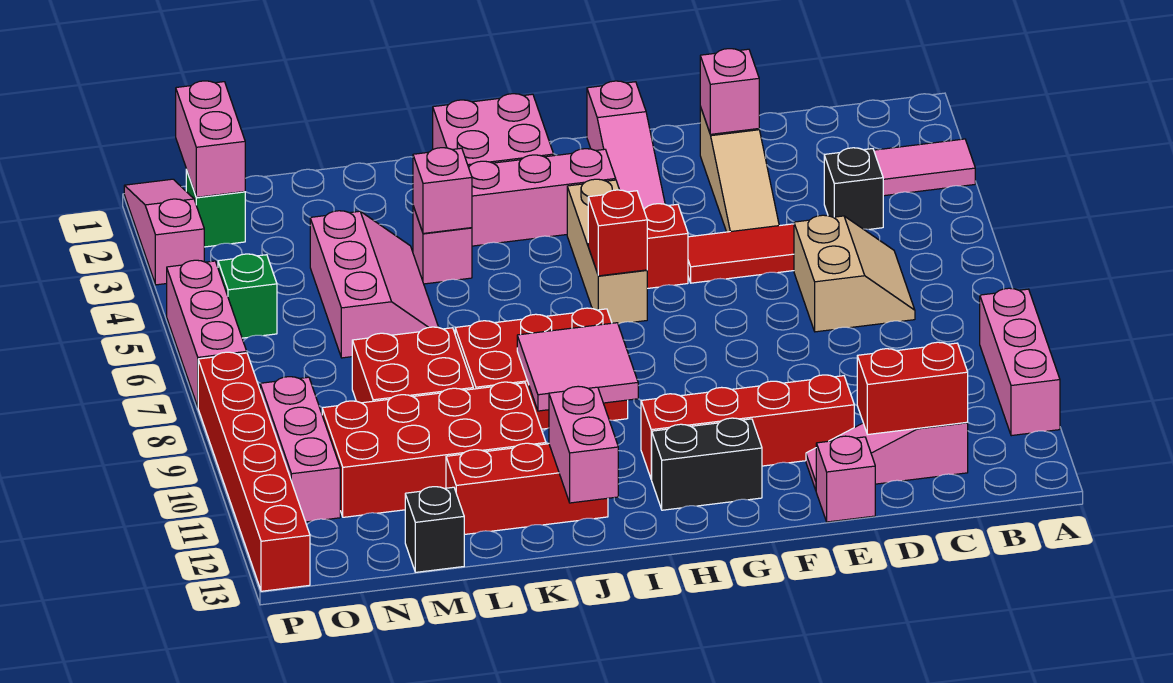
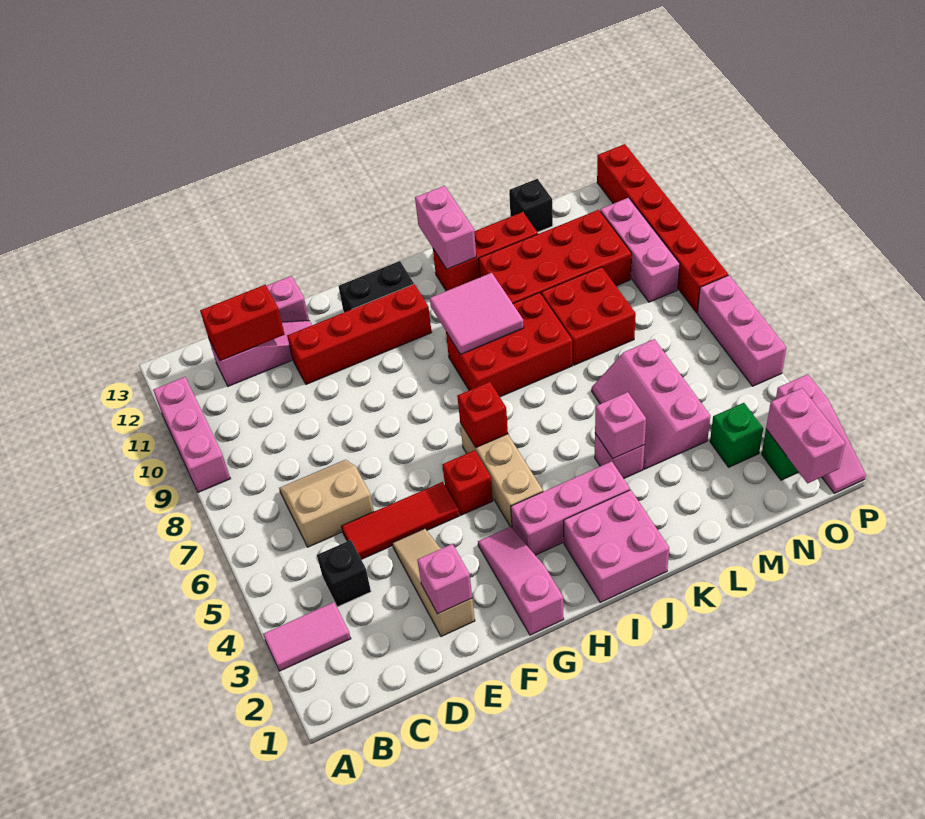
tan 2x2 slope [794,215,915,332] -> tan 2x2 slope turned to [279,460,374,547]
green 1x1 brick [218,254,277,338] -> green 1x1 brick moved to [710,403,763,467]

